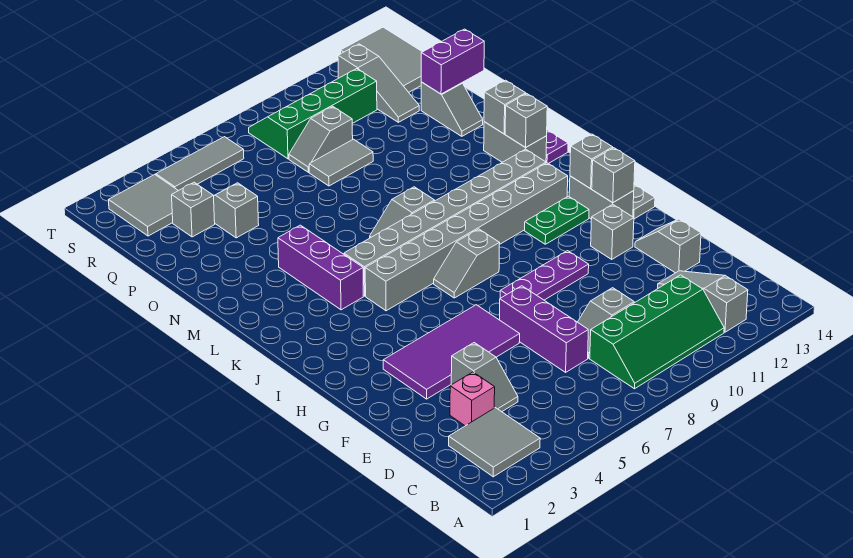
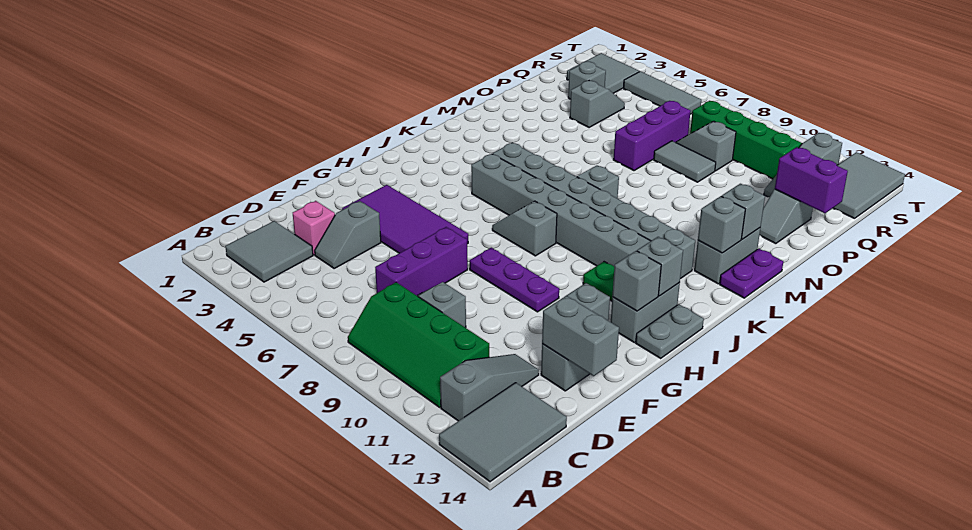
none -> grey 2x3 tile [439,383,567,482]
none -> grey 1x2 brick [542,296,619,376]
purple 1x3 brick [278,225,363,310] -> purple 1x3 brick moved to [613,101,691,171]

